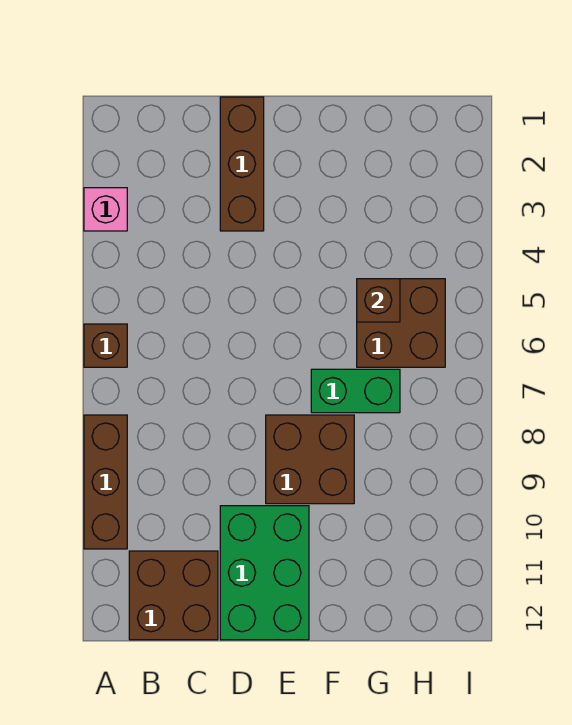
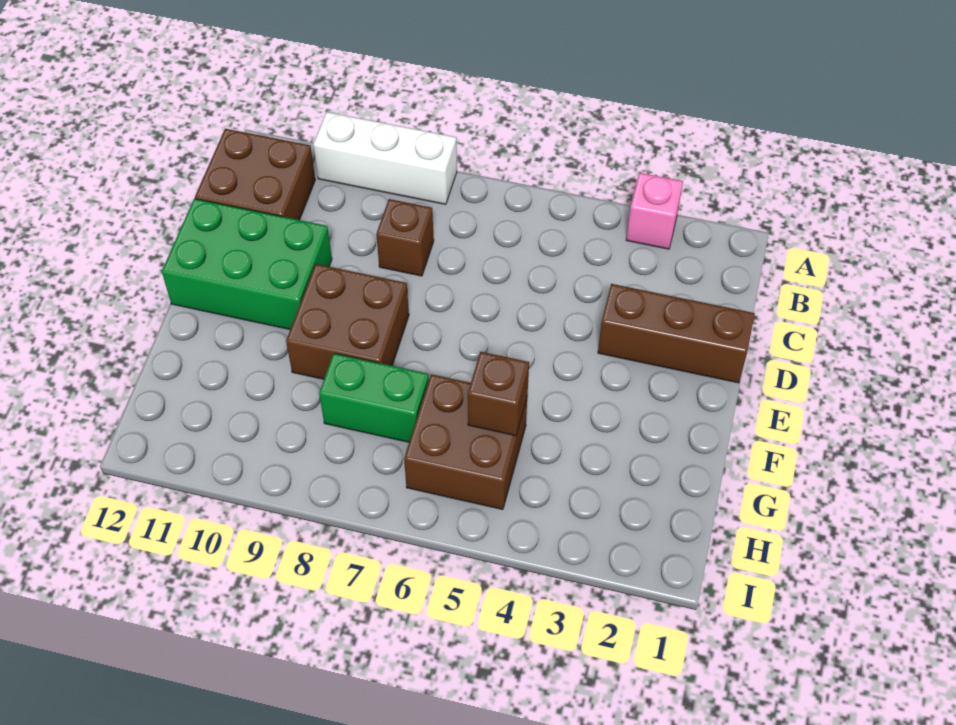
brown 1x1 brick [84,324,127,367] -> brown 1x1 brick moved to [376,199,434,276]
brown 1x3 brick [84,415,127,549] -> white 1x3 brick [313,112,457,204]
green 1x2 brick [311,369,400,413] -> green 1x2 brick turned to [319,353,429,442]

